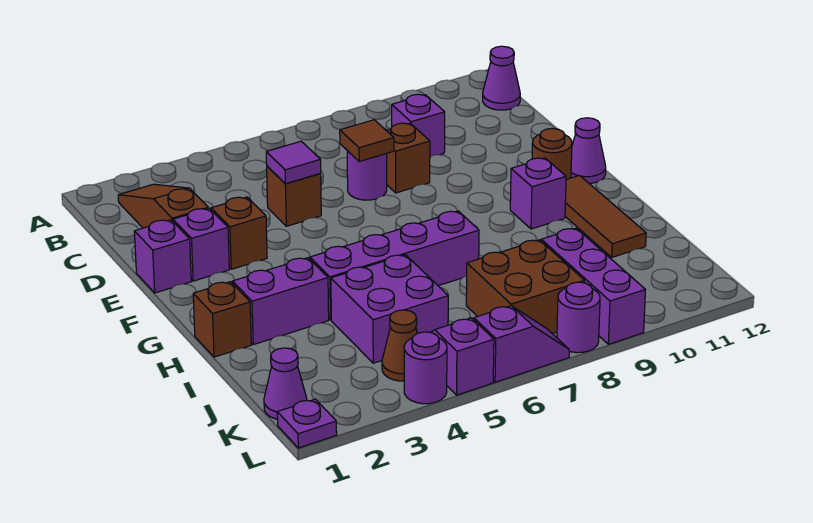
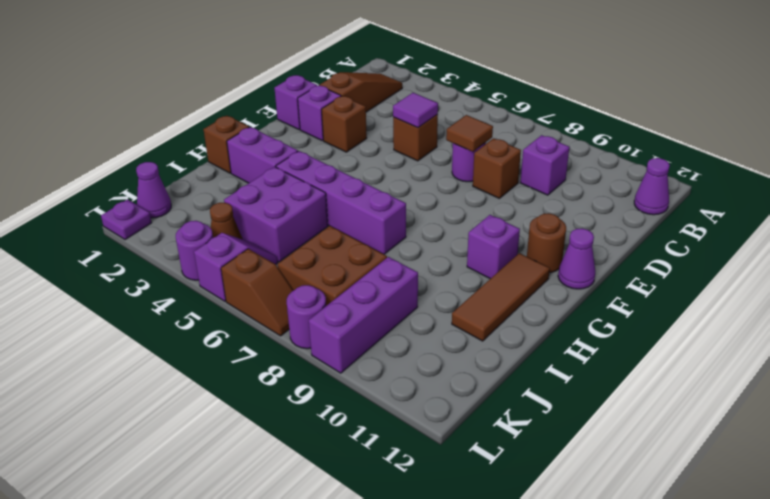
purple 1x2 slope [474,306,569,382] -> brown 1x2 slope [221,249,293,336]

